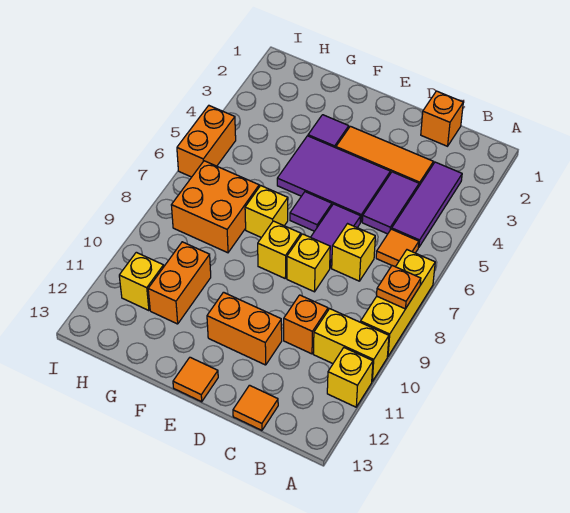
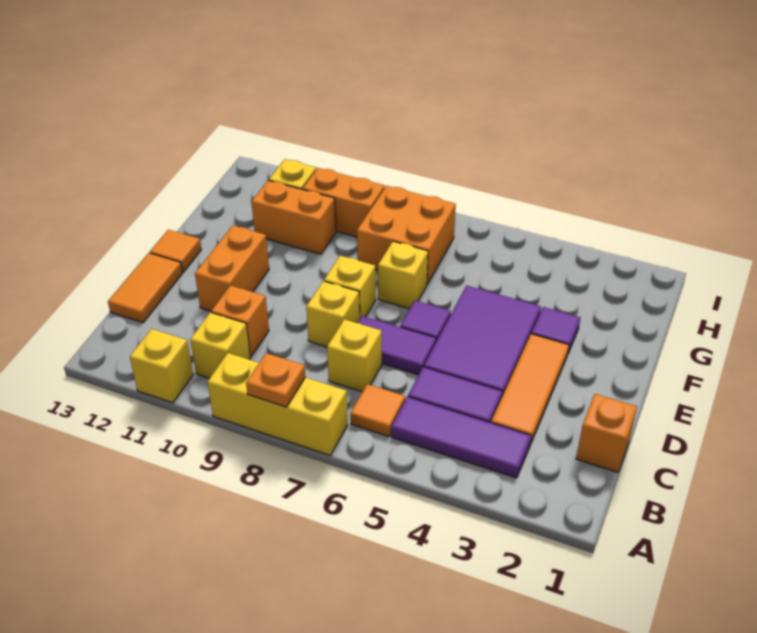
yellow 1x2 brick [313,309,389,381] -> yellow 1x1 brick [190,312,250,378]
orange 1x1 tile [233,385,278,430] -> orange 1x2 tile [108,253,183,323]
orange 1x2 brick [177,106,236,177] -> orange 1x2 brick moved to [303,168,385,237]

